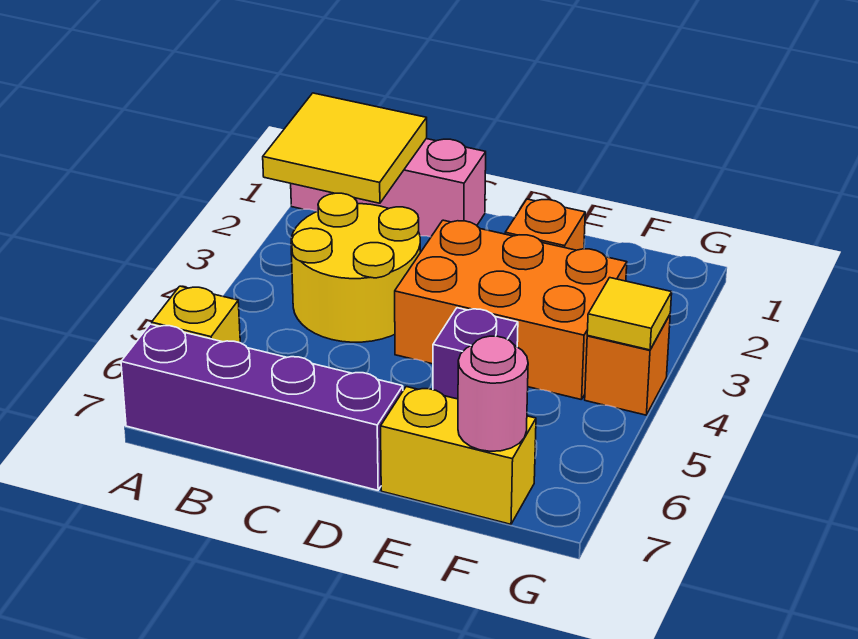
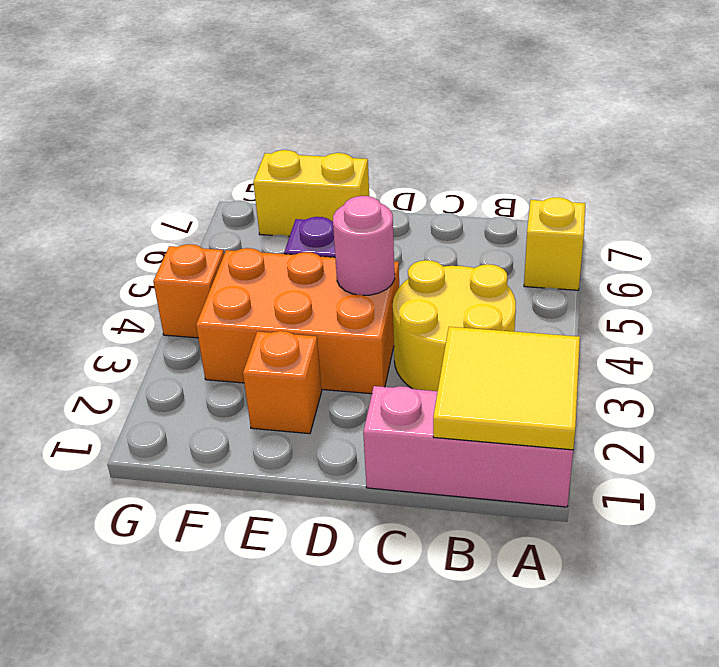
purple 1x4 brick [121,324,403,490] -> none
pink 1x1 round brick [458,336,528,451] -> pink 1x1 round brick moved to [333,196,395,295]
yellow 1x1 tile [587,278,672,350] -> none

